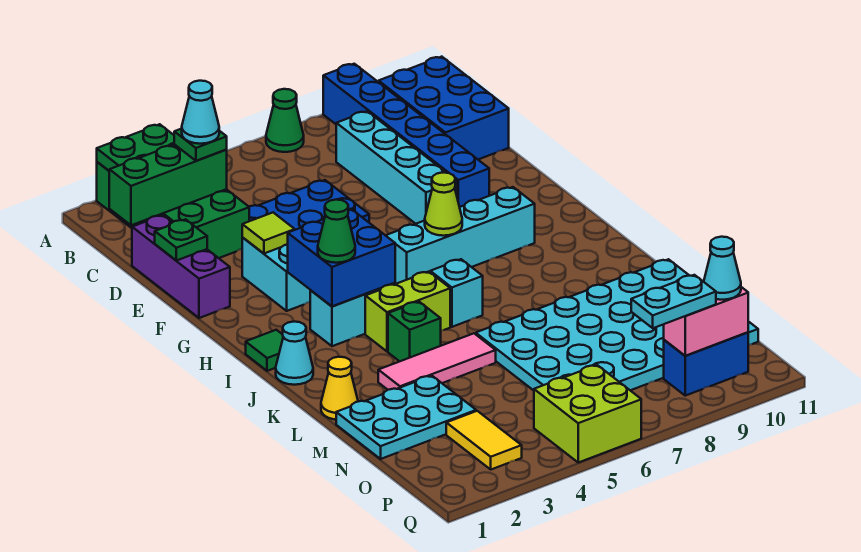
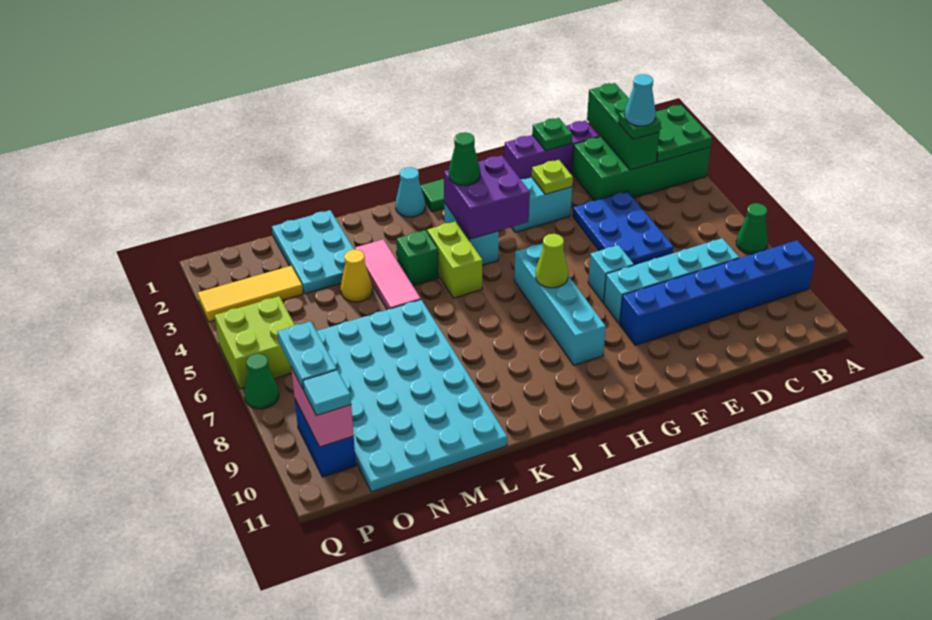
blue 2x3 brick [379,57,509,159] -> none
lime 1x1 tile [242,213,295,253] -> lime 1x1 plate [532,160,573,194]
blue 2x2 brick [288,209,395,307] -> purple 2x2 brick [444,155,530,239]
cyan 1x1 brick [430,259,483,327] -> cyan 1x1 brick moved to [588,245,634,302]
yellow 1x1 cone [321,357,358,420] -> yellow 1x1 cone moved to [341,250,373,302]
yellow 1x2 tile [446,411,522,469] -> yellow 1x3 tile [198,266,303,322]
cyan 1x1 cone [704,237,741,300] -> cyan 1x1 tile [303,370,351,416]
none -> green 1x1 cone [244,354,279,409]

